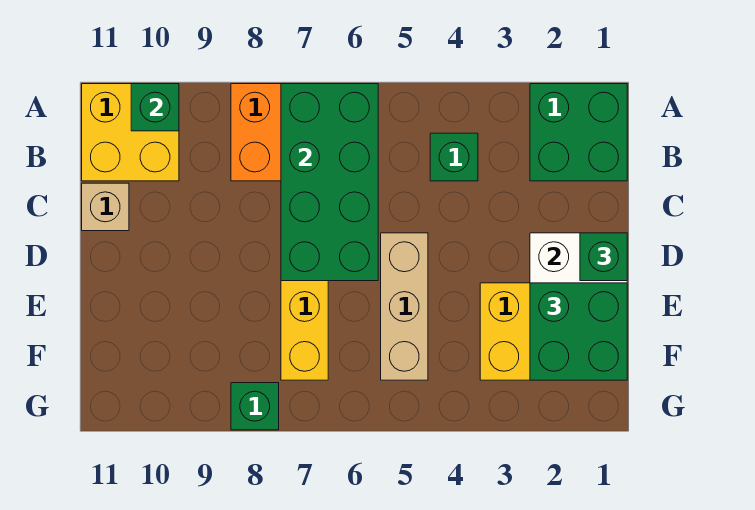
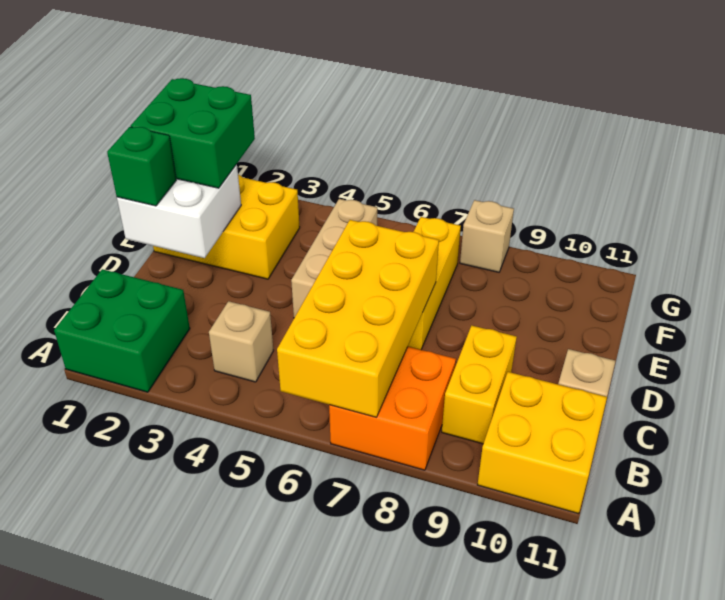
green 2x4 brick [281,84,378,281] -> yellow 2x4 brick [277,220,439,417]
green 1x1 brick [131,84,179,131] -> none
green 1x1 brick [430,133,478,181] -> tan 1x1 brick [209,301,274,382]
none -> yellow 1x2 brick [442,325,517,444]
green 1x1 brick [231,383,279,430] -> tan 1x1 brick [460,200,514,272]

